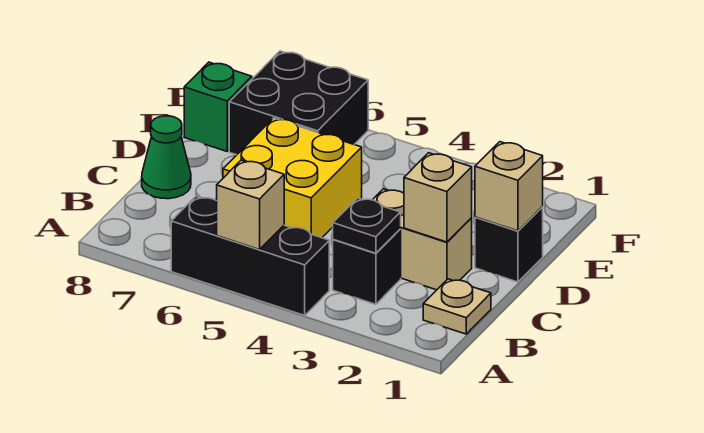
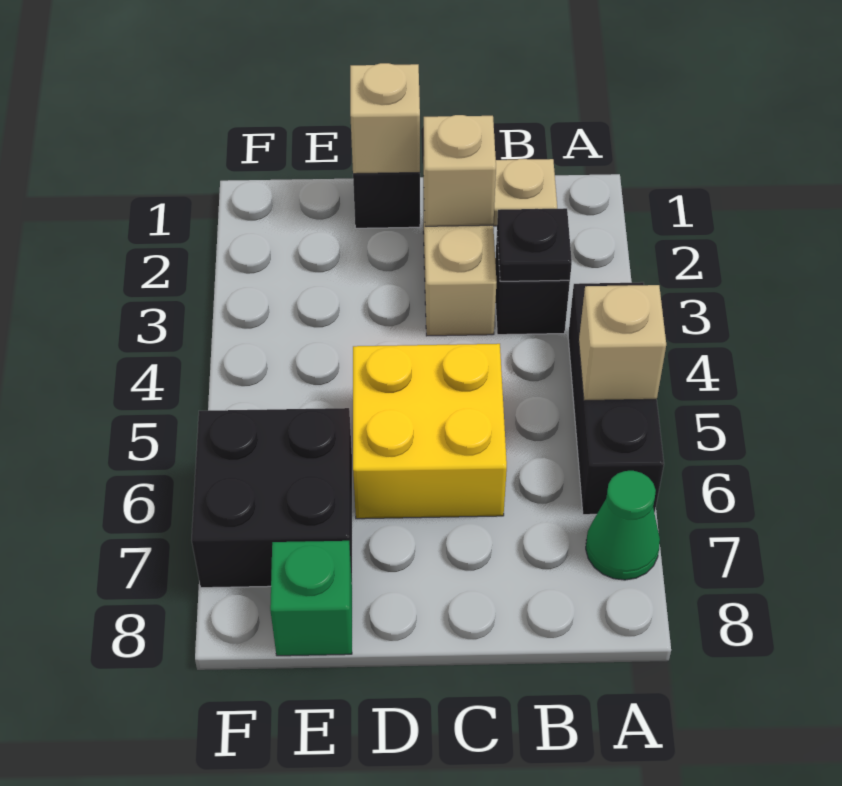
green 1x1 cone [142,116,191,199] -> green 1x1 cone moved to [586,471,660,580]

